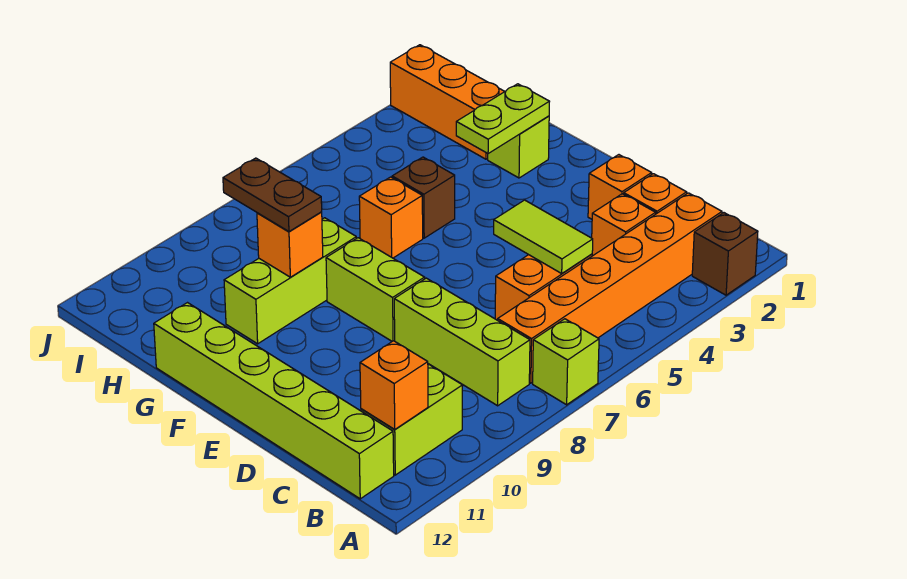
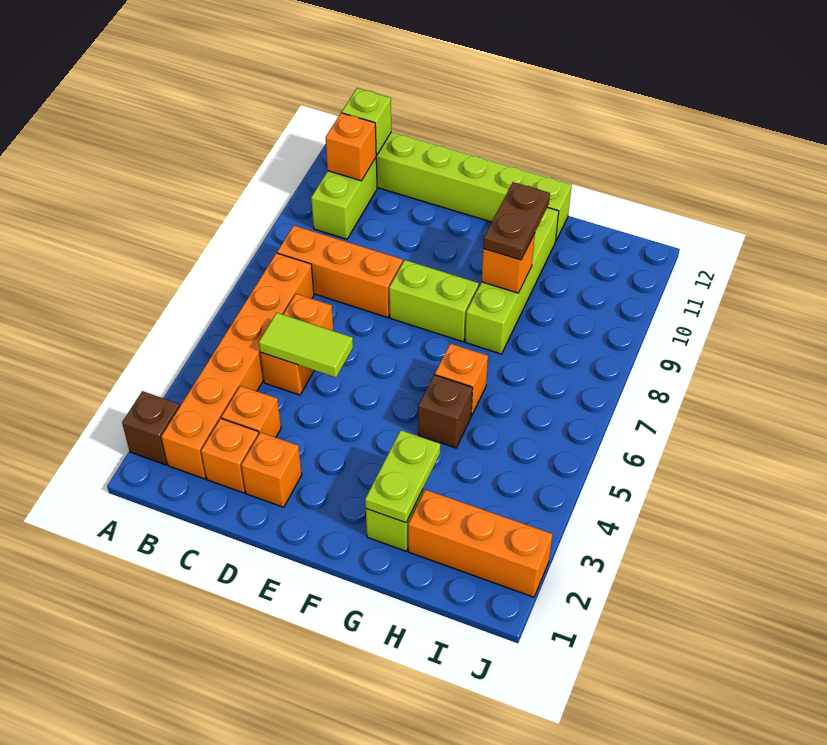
lime 1x1 brick [533,319,599,405] -> lime 1x1 brick moved to [342,88,391,155]
lime 1x3 brick [394,278,530,406] -> orange 1x3 brick [277,225,403,318]
lime 1x3 brick [224,218,356,344] -> lime 1x4 brick [465,208,559,354]
brown 1x2 plate [223,158,322,231] -> brown 1x2 plate turned to [483,182,550,260]

